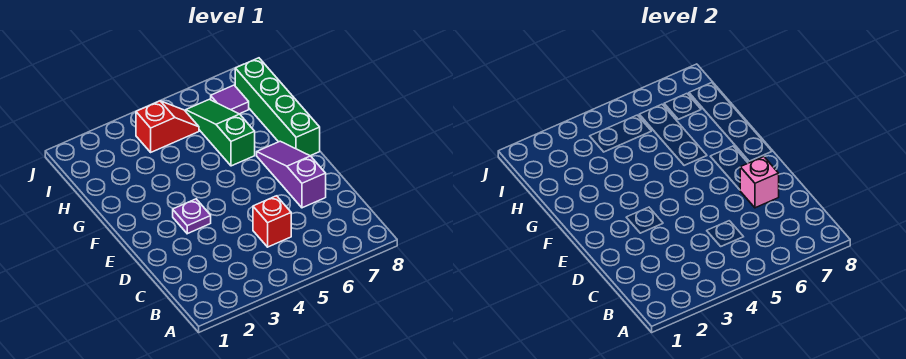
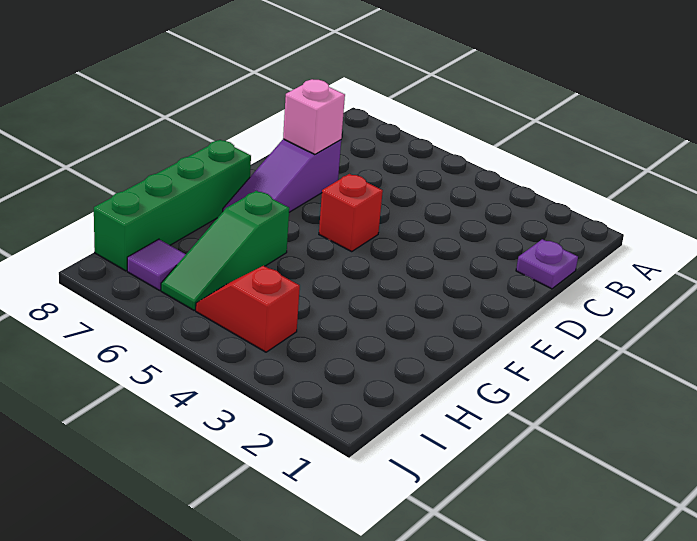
red 1x1 brick [253,196,291,247] -> red 1x1 brick moved to [319,174,383,251]
purple 1x1 plate [173,199,211,234] -> purple 1x1 plate moved to [516,239,578,289]

